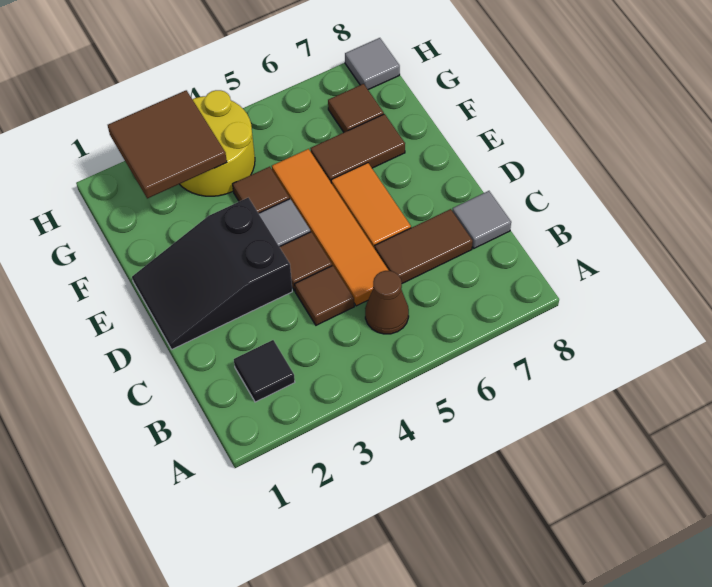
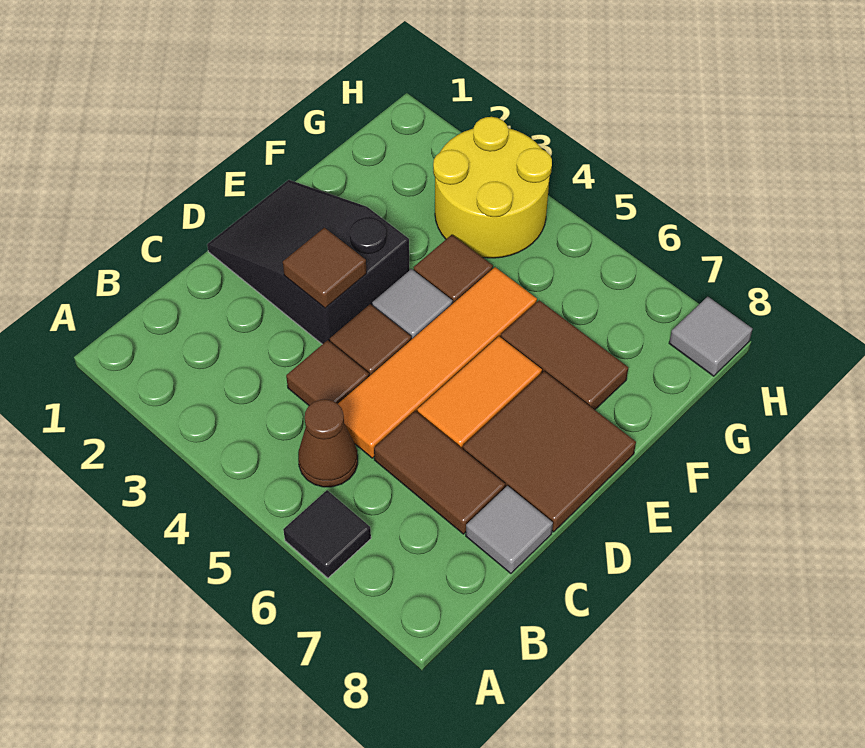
black 1x1 tile [234,340,295,402] -> black 1x1 tile moved to [283,490,371,578]
brown 2x2 tile [108,90,227,199] -> brown 2x2 tile moved to [463,371,636,532]
brown 1x1 tile [328,84,384,132] -> brown 1x1 tile moved to [283,228,367,308]

